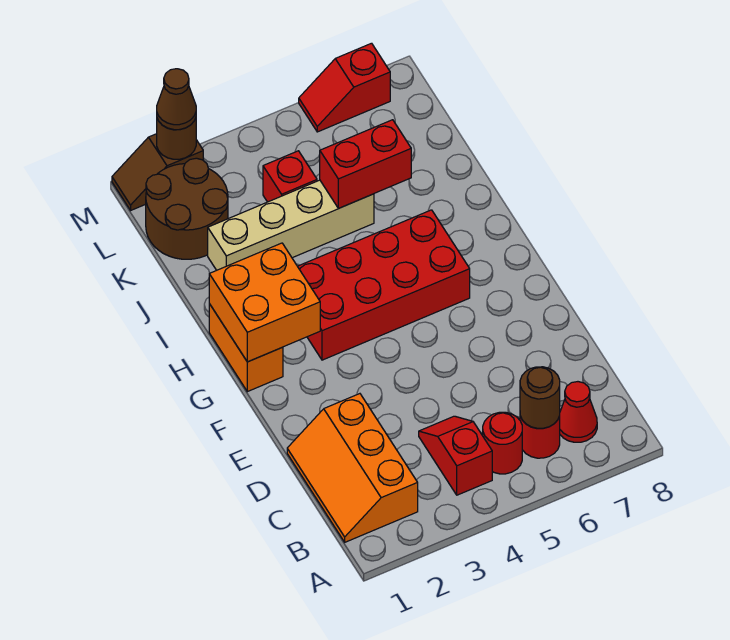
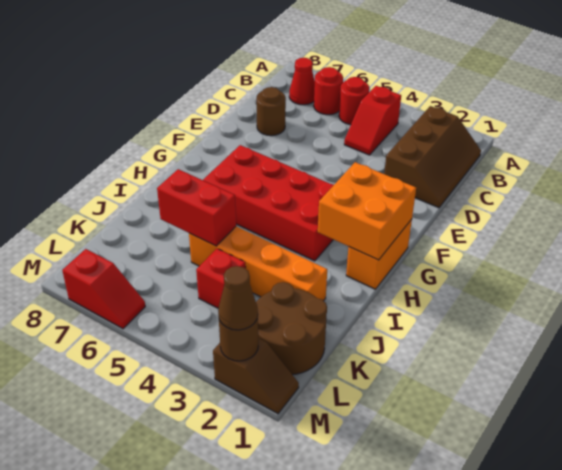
orange 2x3 slope [287,394,418,542] -> brown 2x3 slope [384,106,481,208]
brown 1x1 round brick [520,367,560,428] -> brown 1x1 round brick moved to [256,87,286,136]
tan 1x4 brick [208,180,374,270] -> orange 1x4 brick [189,226,327,301]

